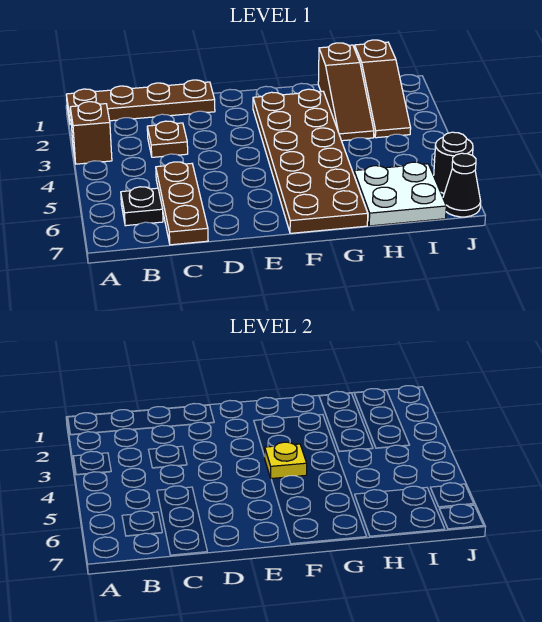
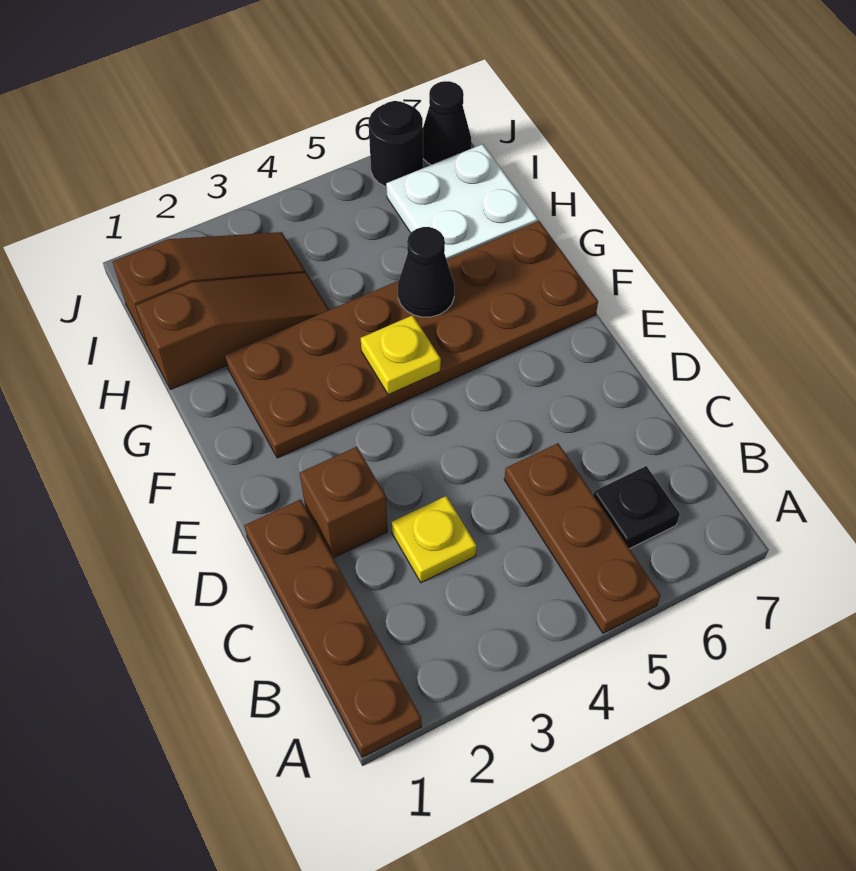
brown 1x1 brick [70,102,112,164] -> brown 1x1 brick moved to [300,447,388,558]
brown 1x1 plate [147,121,188,157] -> yellow 1x1 plate [391,496,476,583]
brown 1x3 plate [156,162,208,245] -> brown 1x3 plate turned to [504,443,660,633]
none -> black 1x1 cone [398,227,454,317]

